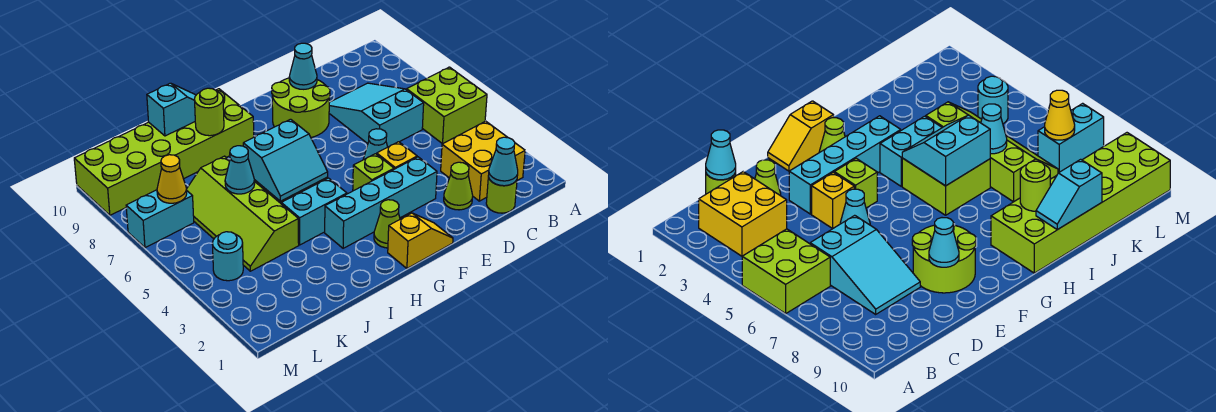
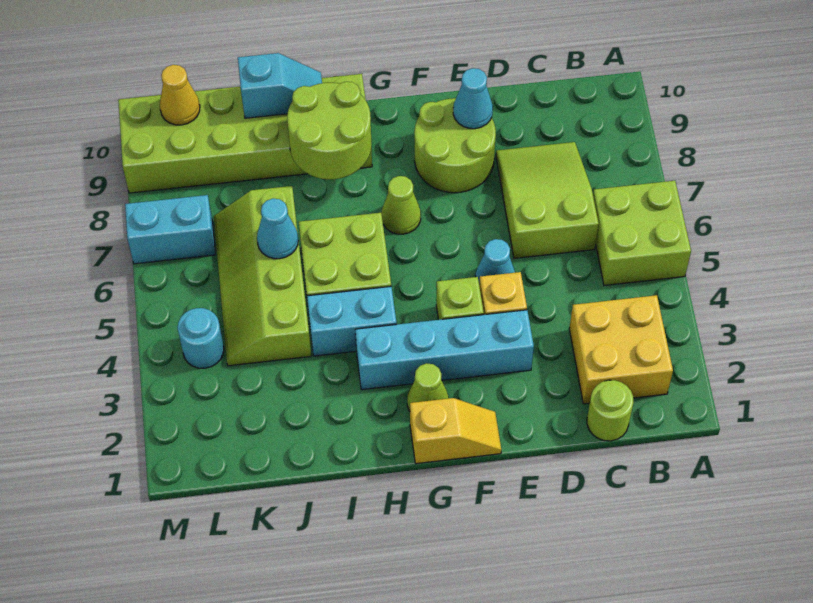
cyan 1x1 cone [488,137,518,186] -> none
cyan 2x3 slope [329,83,424,147] -> lime 2x3 slope [496,142,599,258]
lime 1x1 cone [444,162,473,210] -> lime 1x1 cone moved to [381,176,421,234]
cyan 2x2 slope [243,119,328,201] -> none
lime 1x1 round brick [194,88,224,136] -> lime 2x2 round brick [287,82,372,179]
yellow 1x1 cone [157,155,187,203] -> yellow 1x1 cone moved to [160,65,200,125]

